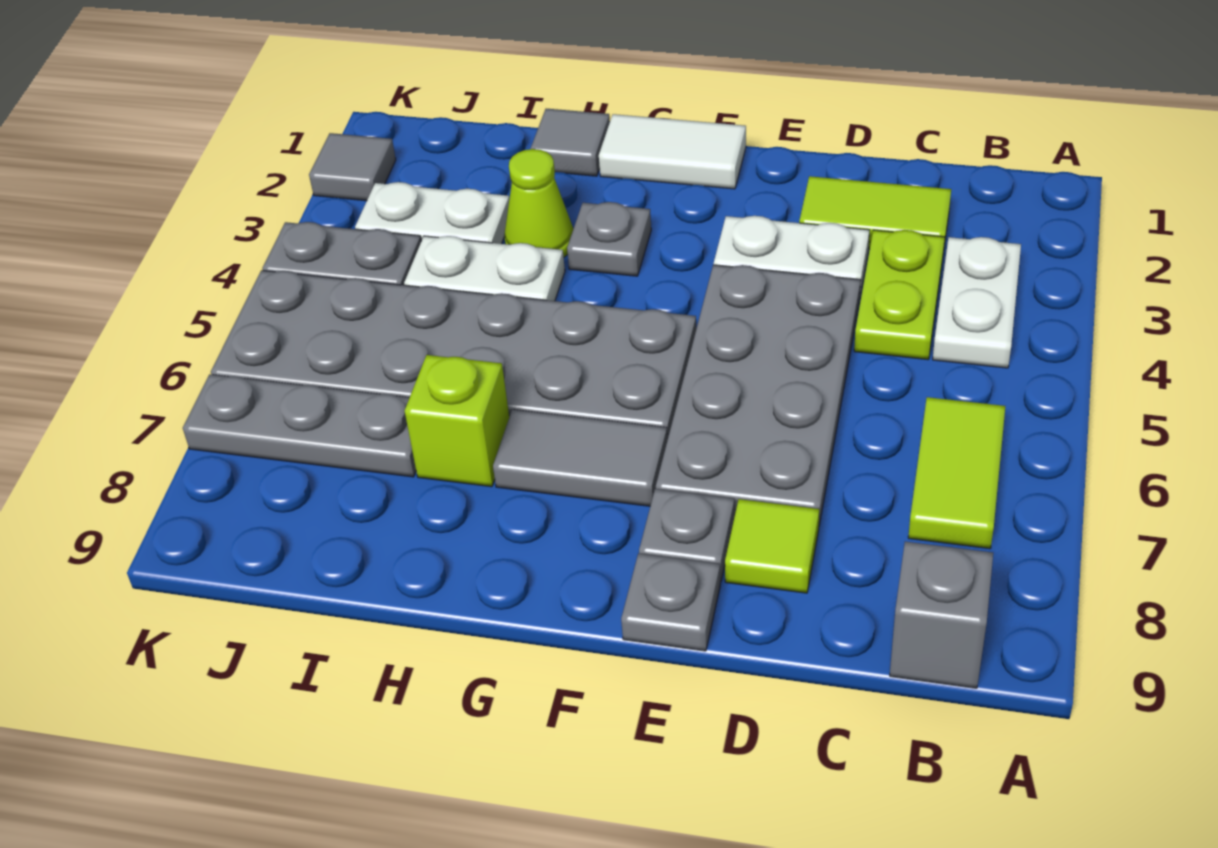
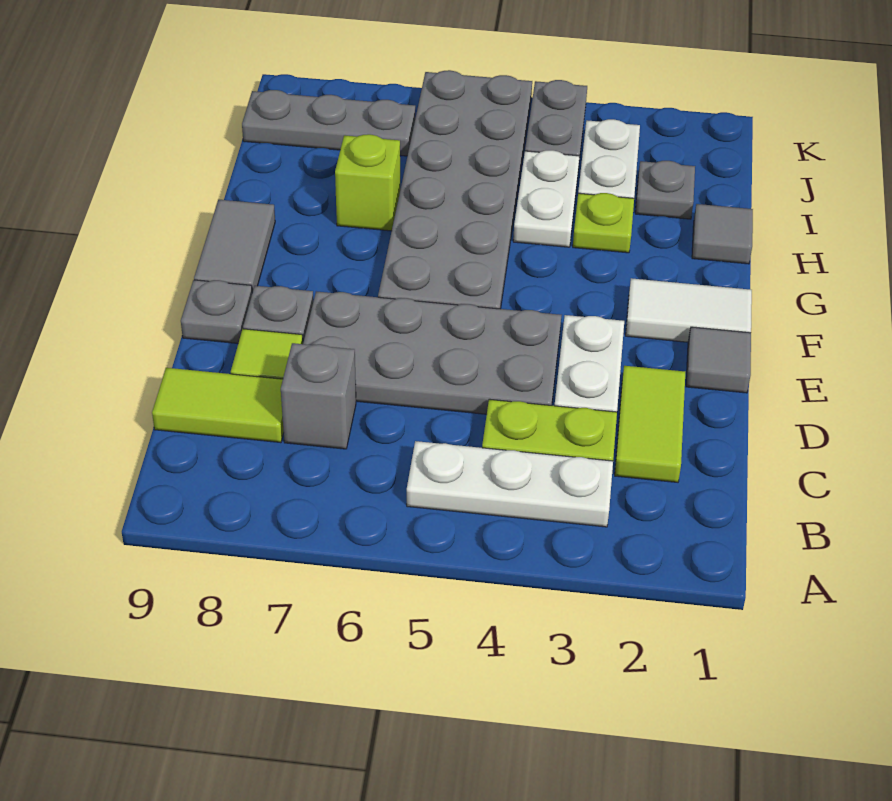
white 1x2 plate [933,237,1021,368] -> white 1x3 plate [407,441,613,527]
lime 1x2 tile [908,397,1005,549] -> lime 1x2 tile moved to [152,368,284,443]
grey 1x1 brick [890,542,993,688] -> grey 1x1 brick moved to [281,343,356,449]
white 1x2 tile [599,114,746,189] -> white 1x2 tile turned to [626,278,752,342]
grey 1x2 tile [493,410,667,506] -> grey 1x2 tile moved to [194,200,275,293]
grey 1x1 plate [567,202,651,276] -> grey 1x1 plate moved to [635,161,695,219]
lime 1x1 cone [504,149,573,257] -> lime 1x1 plate [573,193,634,253]
grey 1x3 plate [183,374,416,477] -> grey 1x3 plate turned to [242,90,415,156]
grey 1x1 tile [309,133,396,201] -> grey 1x1 tile moved to [686,327,751,393]

